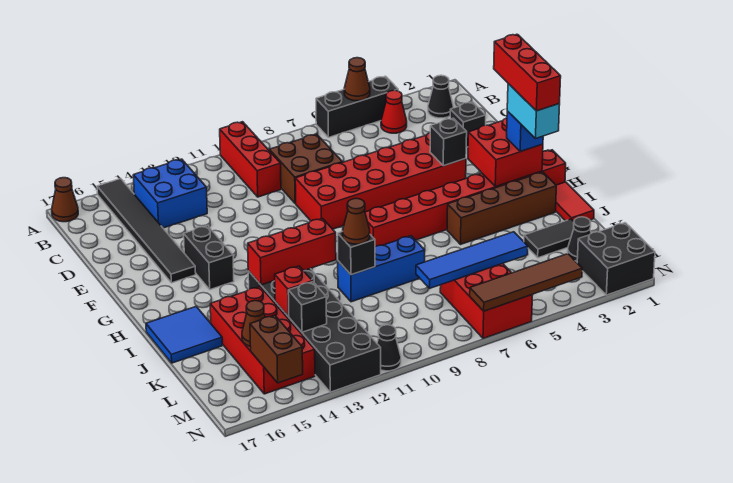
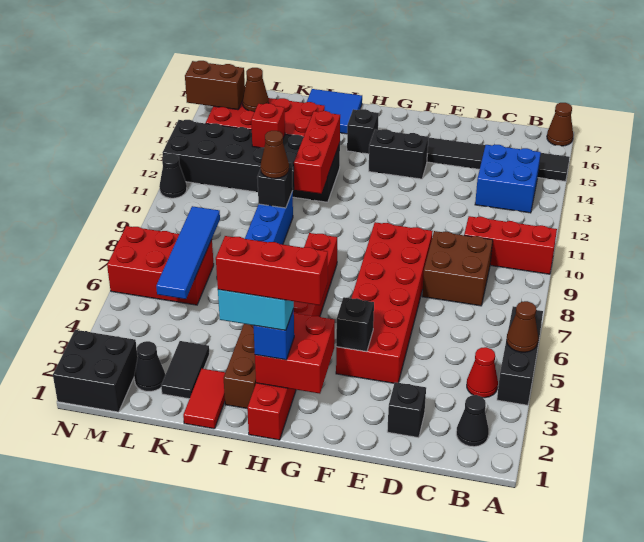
red 1x2 tile [556,182,594,222] -> red 1x2 tile turned to [183,369,225,429]
black 1x1 brick [288,282,327,332] -> black 1x1 brick moved to [347,109,379,154]
brown 1x4 tile [470,254,582,311] -> none

